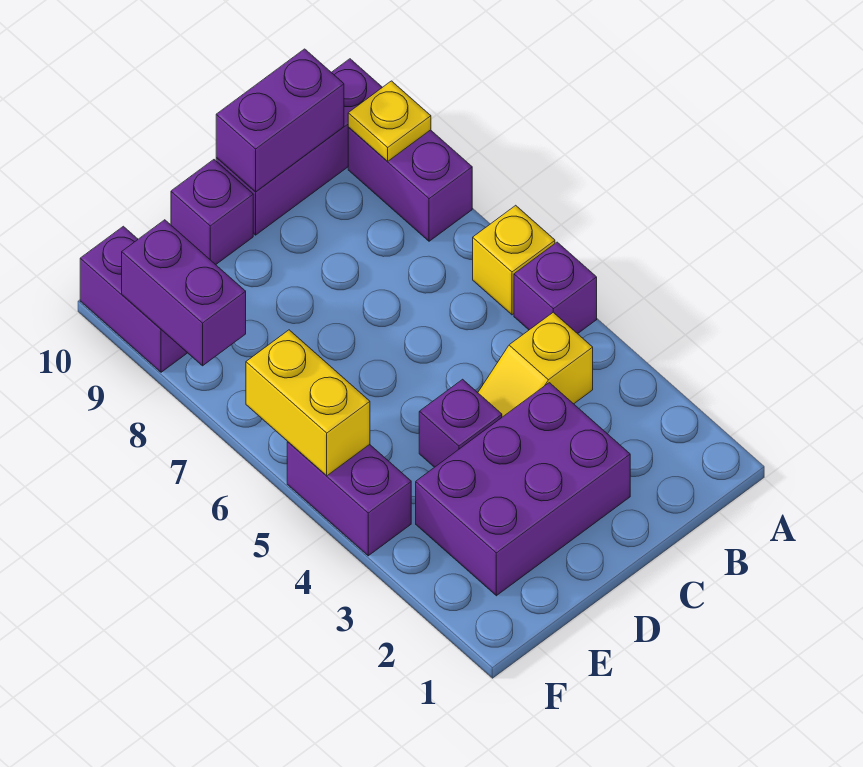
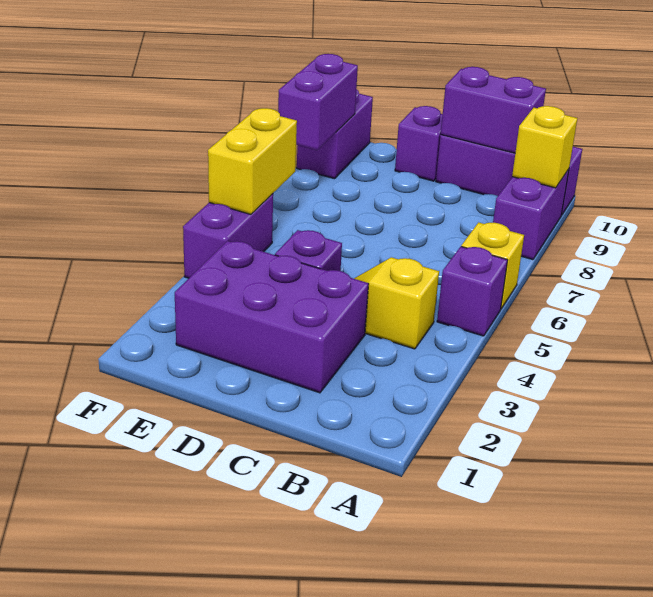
yellow 1x1 plate [348,81,431,161] -> yellow 1x1 brick [512,106,577,188]

